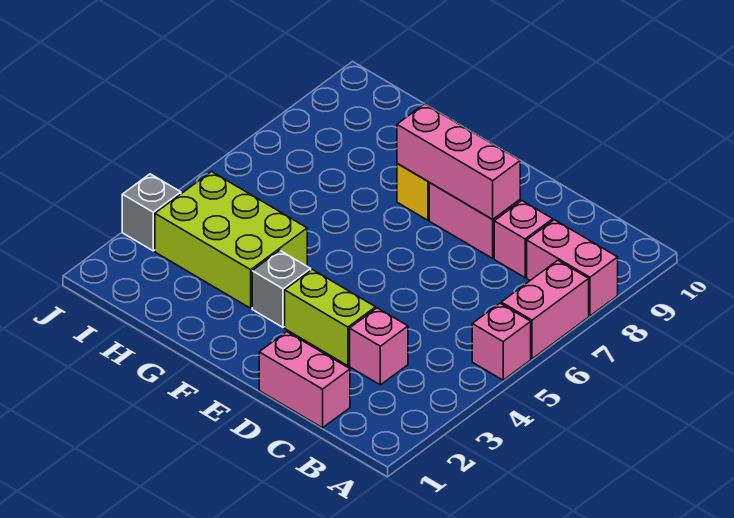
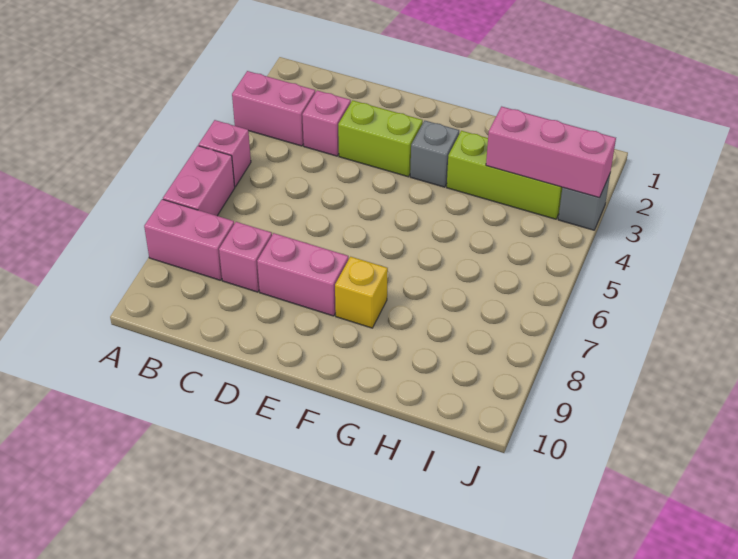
pink 1x2 brick [259,332,350,428] -> pink 1x2 brick moved to [232,71,315,146]
pink 1x3 brick [397,104,520,219] -> pink 1x3 brick moved to [486,107,616,198]
lime 2x3 brick [155,172,307,308] -> lime 1x3 brick [447,131,563,219]

